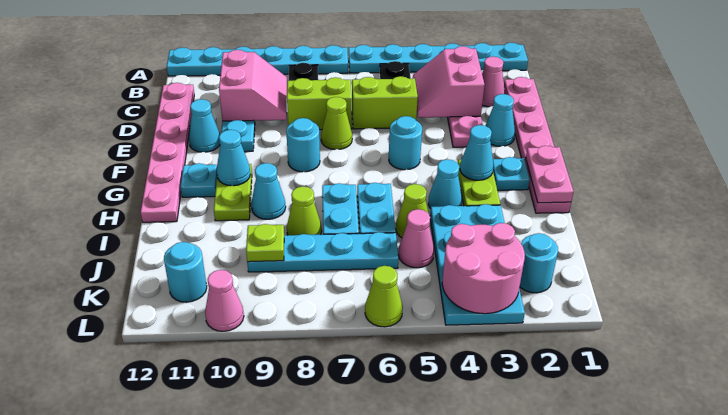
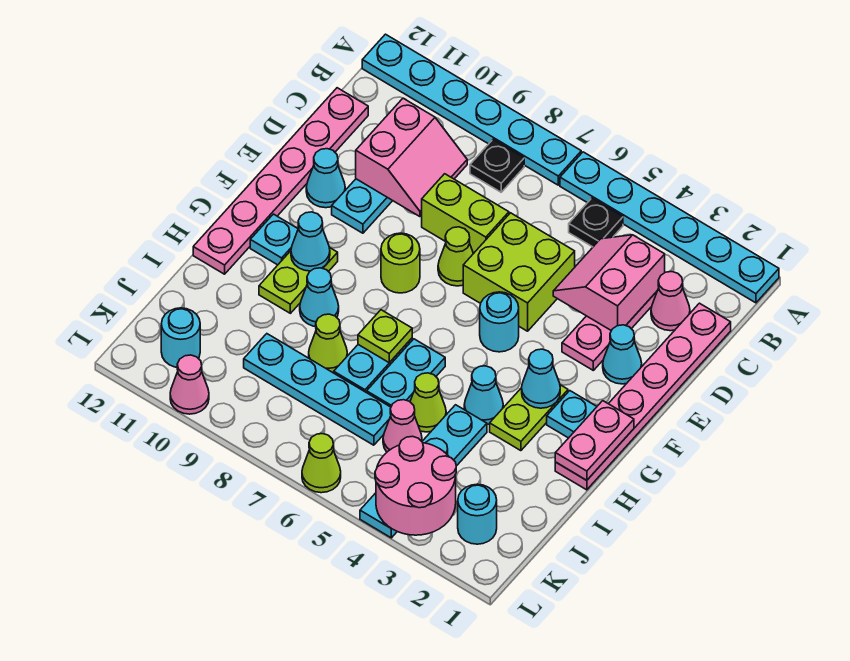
lime 1x2 brick [352,76,418,129] -> lime 2x2 brick [463,213,575,331]
cyan 1x1 round brick [286,118,320,172] -> lime 1x1 round brick [381,233,420,293]
cyan 2x4 plate [430,204,525,325] -> cyan 1x4 plate [360,405,487,538]
lime 1x1 plate [246,224,284,262] -> lime 1x1 plate moved to [358,310,412,363]

